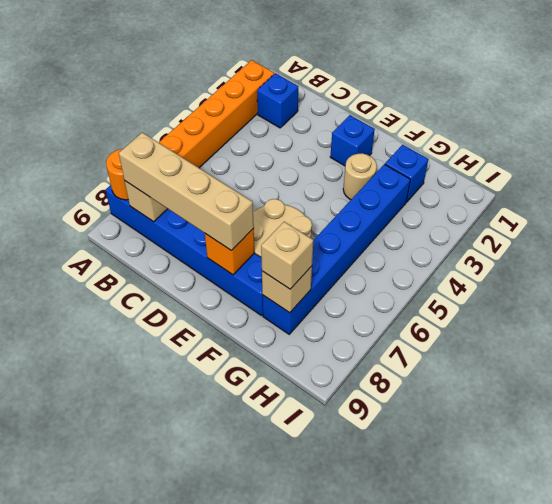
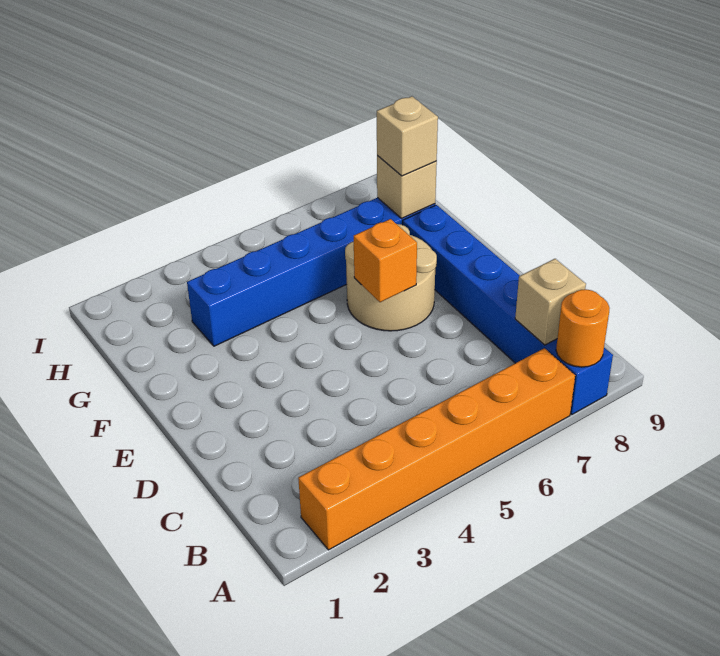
blue 1x1 brick [257,73,298,128] -> none
tan 1x4 brick [119,133,254,251] -> none
blue 1x1 brick [330,115,375,166] -> none
orange 1x1 brick [205,229,255,275] -> orange 1x1 brick moved to [354,219,417,302]
tan 1x1 round brick [343,153,377,200] -> none
blue 1x1 brick [385,145,428,202] -> none

